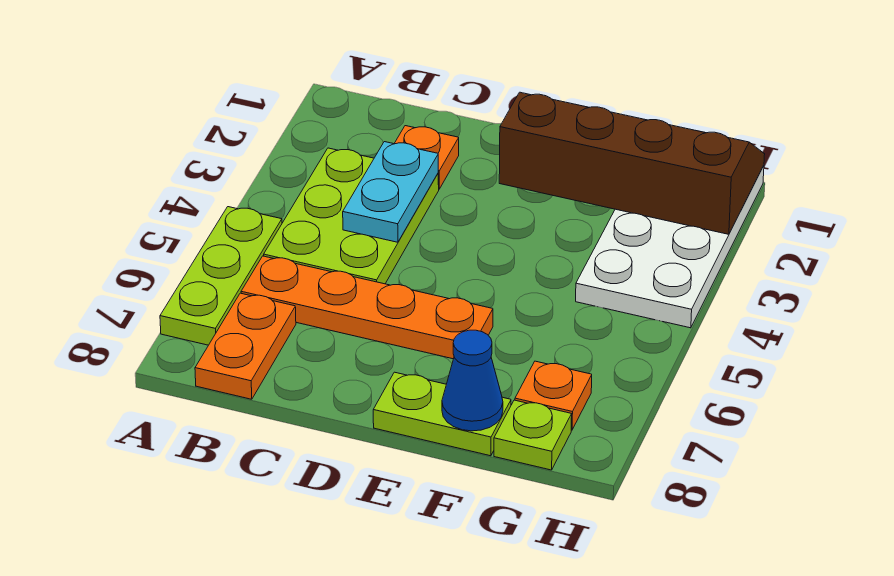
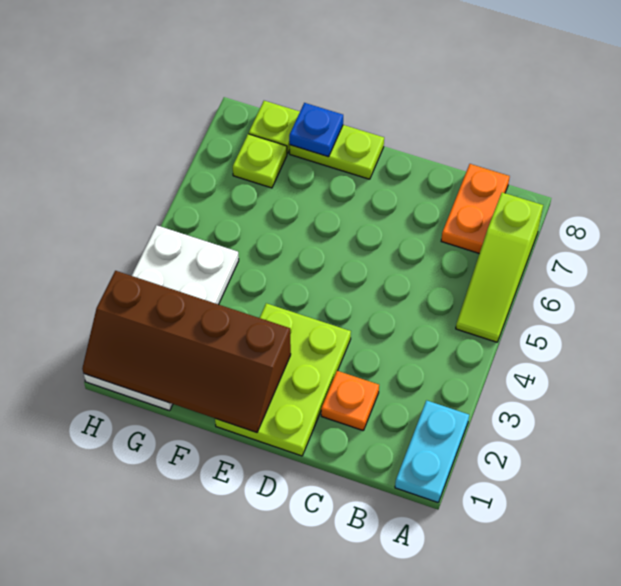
lime 1x3 plate [160,207,282,345] -> lime 1x3 slope [456,192,543,342]
lime 2x3 plate [264,148,439,284] -> lime 2x3 plate moved to [215,303,351,456]
orange 1x4 plate [241,256,493,359] -> none
cyan 1x2 plate [343,142,438,242] -> cyan 1x2 plate moved to [395,400,469,503]
blue 1x1 cone [442,330,503,431] -> blue 1x1 plate [289,103,343,157]
orange 1x1 plate [515,361,592,430] -> lime 1x1 plate [233,134,287,188]

